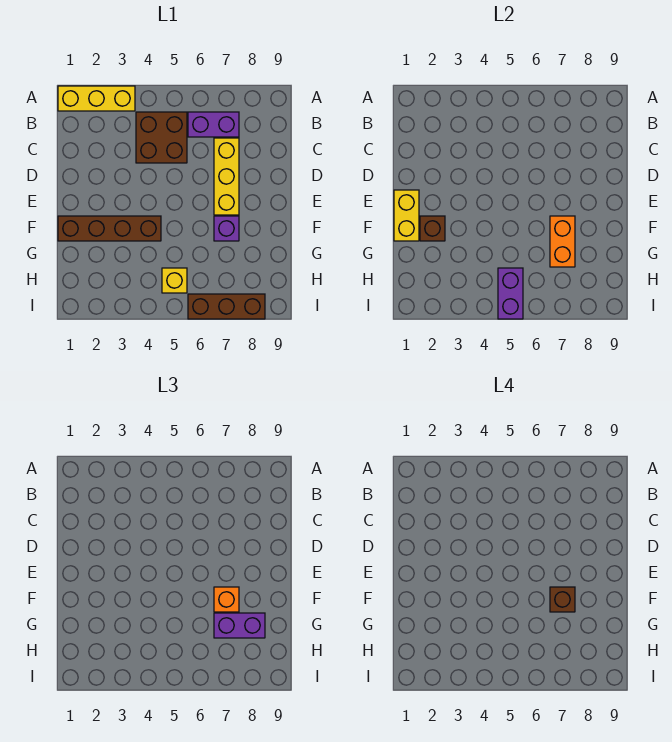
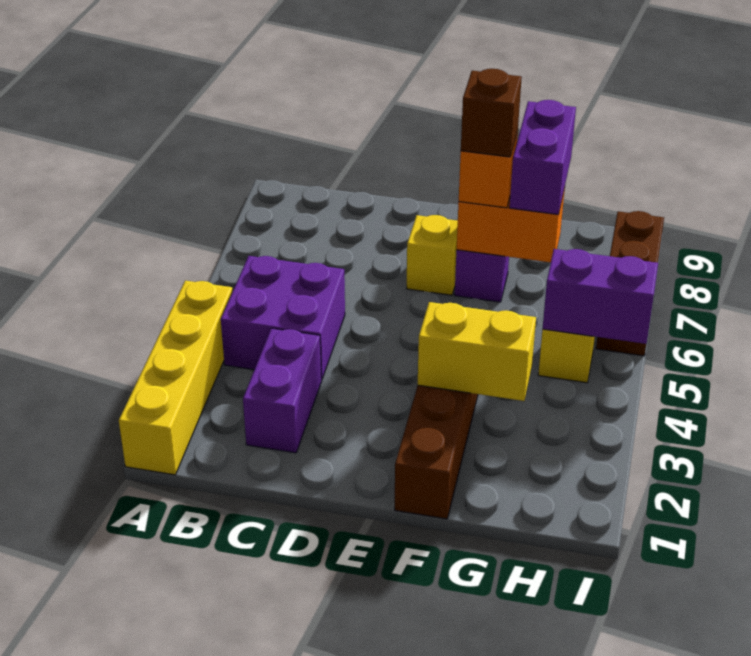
yellow 1x3 brick [58,86,135,111] -> yellow 1x4 brick [119,281,232,475]
brown 2x2 brick [136,112,187,163] -> purple 2x2 brick [221,256,345,380]
purple 1x2 brick [188,112,239,137] -> purple 1x2 brick moved to [243,328,322,453]
yellow 1x3 brick [214,138,239,215] -> yellow 1x1 brick [407,215,458,295]
yellow 1x2 brick [394,190,419,241] -> yellow 1x2 brick moved to [418,302,536,401]
brown 1x1 brick [420,216,445,241] -> none

